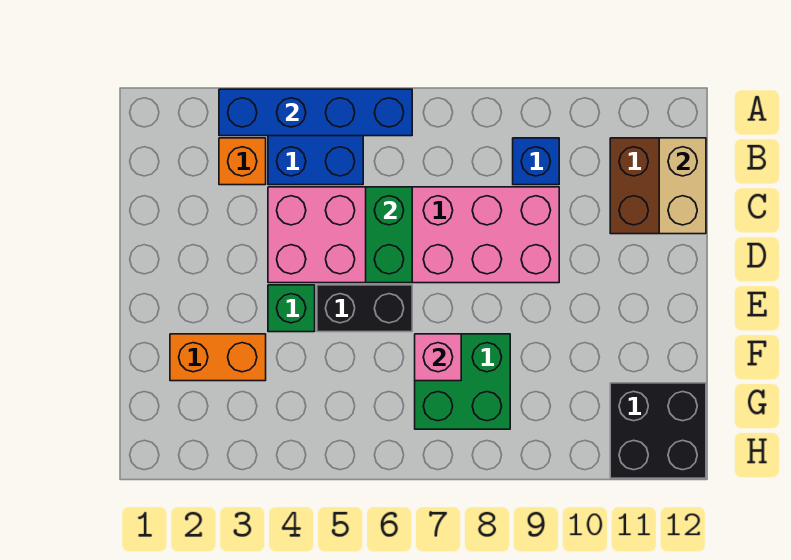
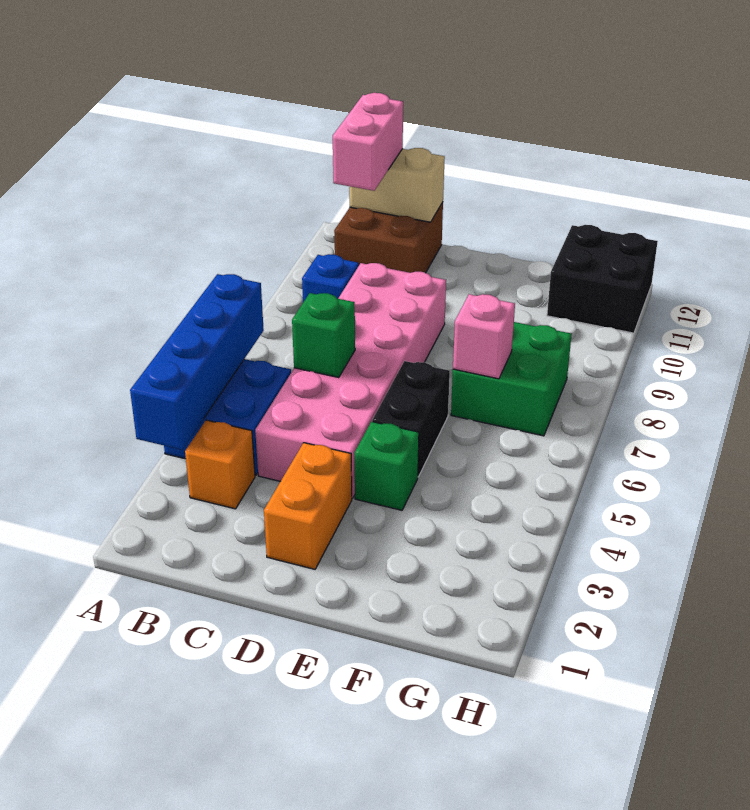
none -> pink 1x2 brick [333,93,403,191]
green 1x2 brick [366,187,412,283] -> green 1x1 brick [292,293,355,378]
orange 1x2 brick [170,334,266,381] -> orange 1x2 brick moved to [264,443,352,569]

